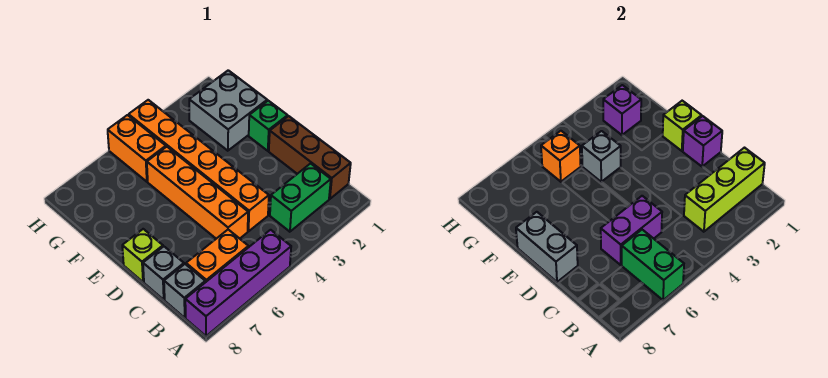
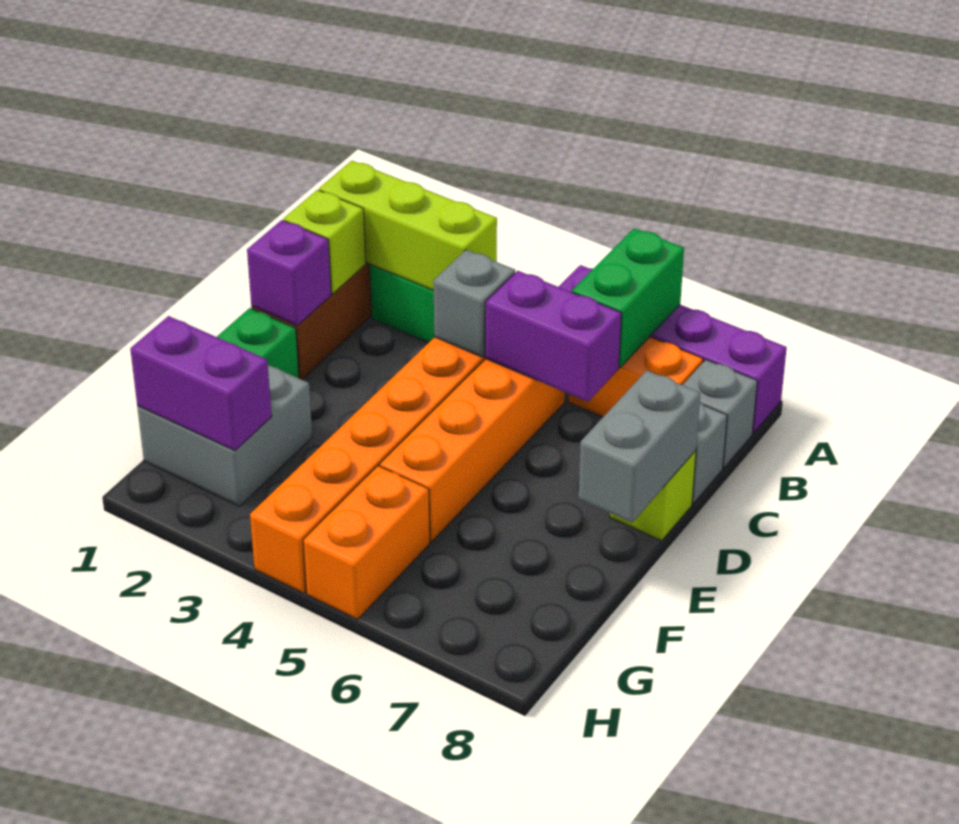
lime 1x1 brick [662,101,702,151] -> lime 1x1 brick moved to [284,190,366,294]
grey 1x1 brick [582,131,621,182] -> grey 1x1 brick moved to [433,250,515,357]
purple 1x1 brick [603,85,641,135] -> purple 1x2 brick [130,316,272,451]
orange 1x1 brick [541,131,581,182] -> none

